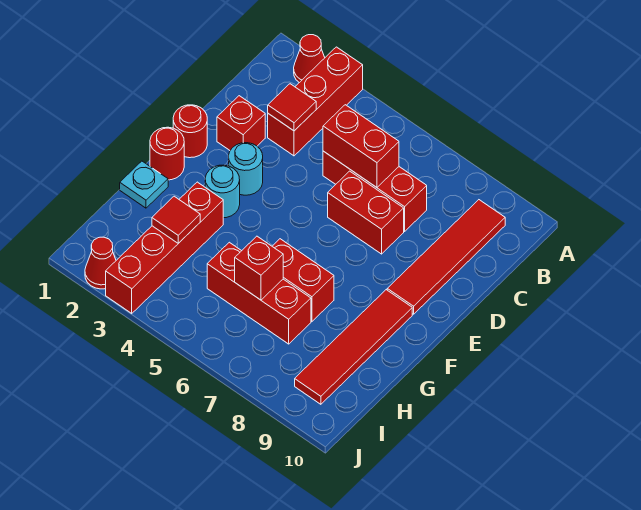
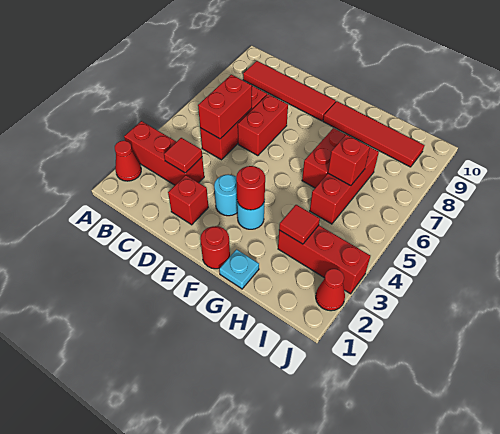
red 1x1 round brick [173,105,207,158] -> red 1x1 round brick moved to [236,166,265,210]
red 1x4 brick [106,182,223,313] -> red 1x3 brick [278,225,371,294]

